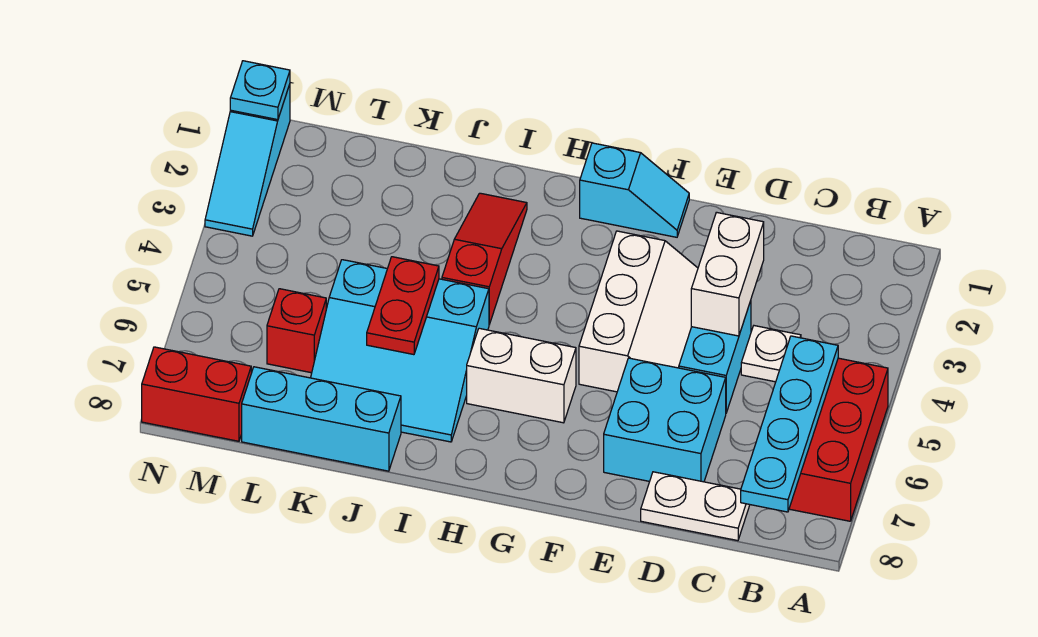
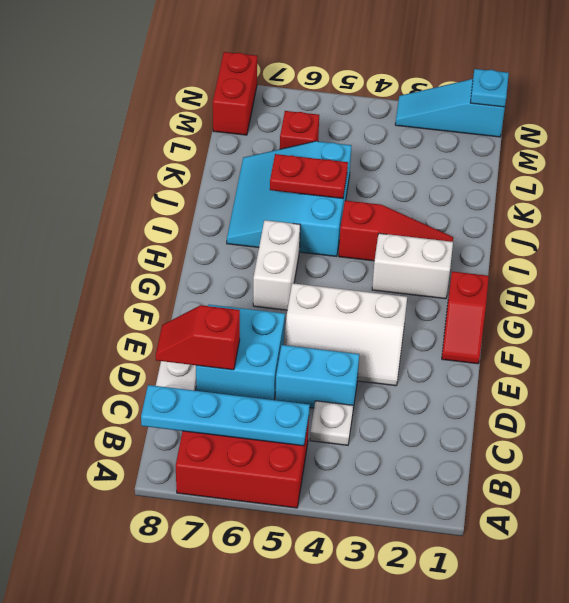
white 1x2 brick [691,212,764,336] -> white 1x2 brick moved to [372,233,453,299]
none -> red 1x2 slope [156,305,240,370]
cyan 1x2 slope [580,143,689,237] -> red 1x2 slope [442,272,489,364]
cyan 1x3 brick [242,367,401,471] -> none

